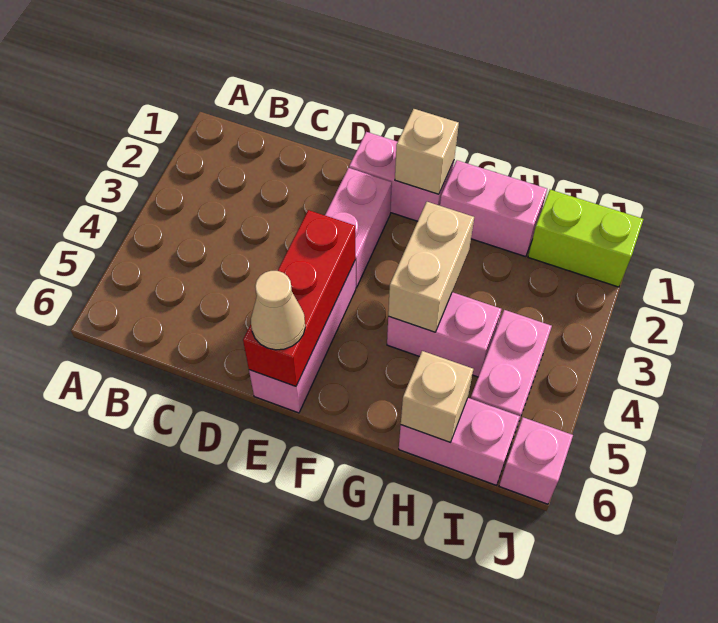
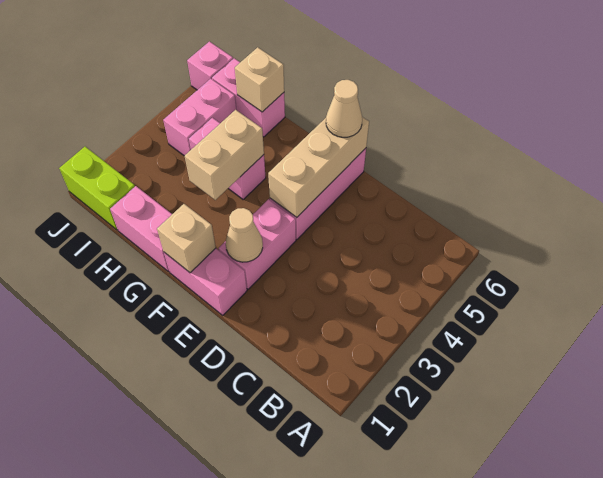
none -> tan 1x1 cone [226,208,263,262]
red 1x3 brick [243,210,355,386] -> tan 1x3 brick [268,117,369,217]

